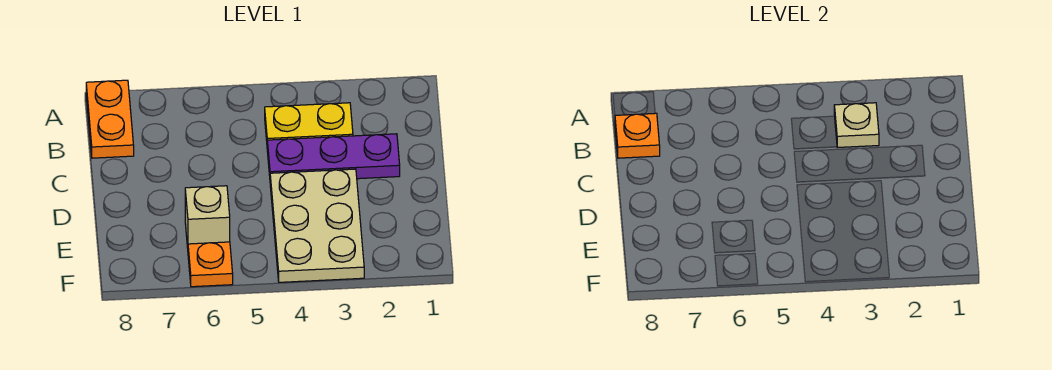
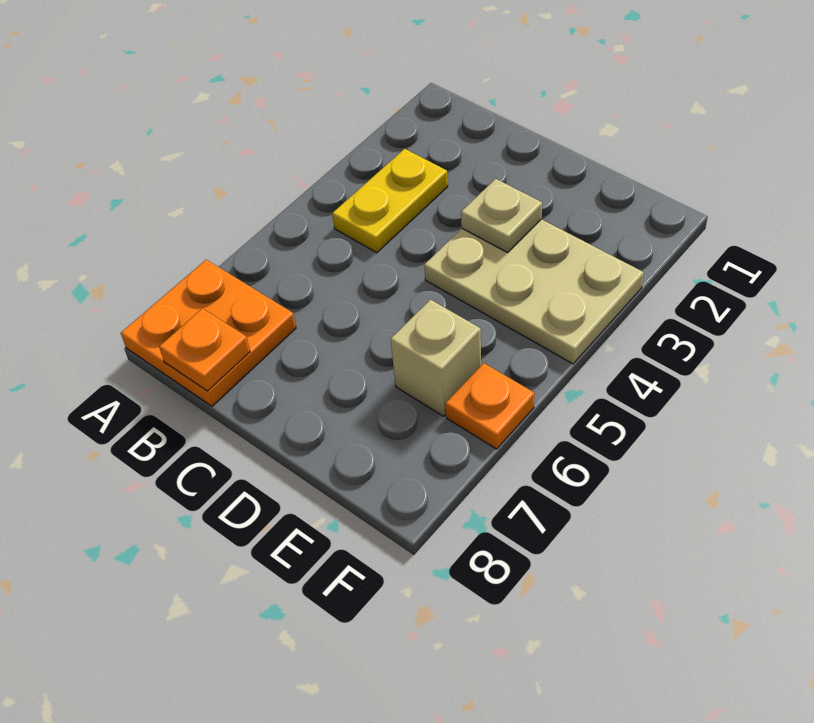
orange 1x2 plate [86,80,134,158] -> orange 2x2 plate [121,260,296,406]
tan 1x1 plate [834,103,879,148] -> tan 1x1 plate moved to [461,179,542,253]
purple 1x3 plate [267,134,400,179] -> none

